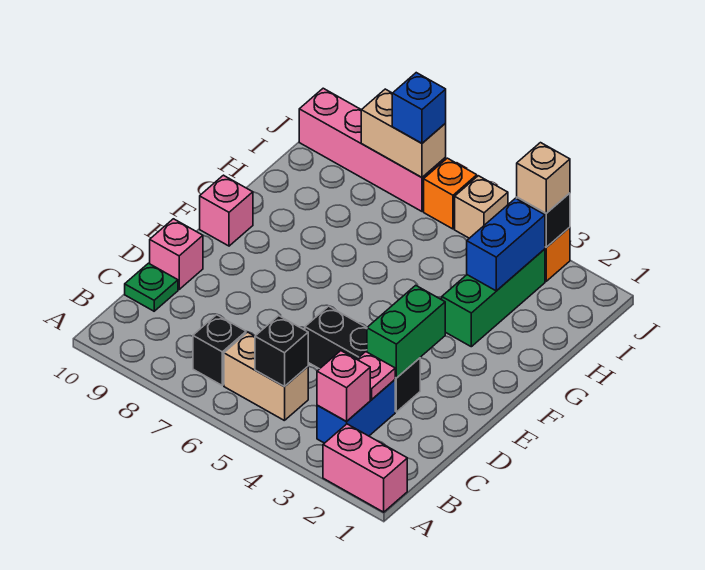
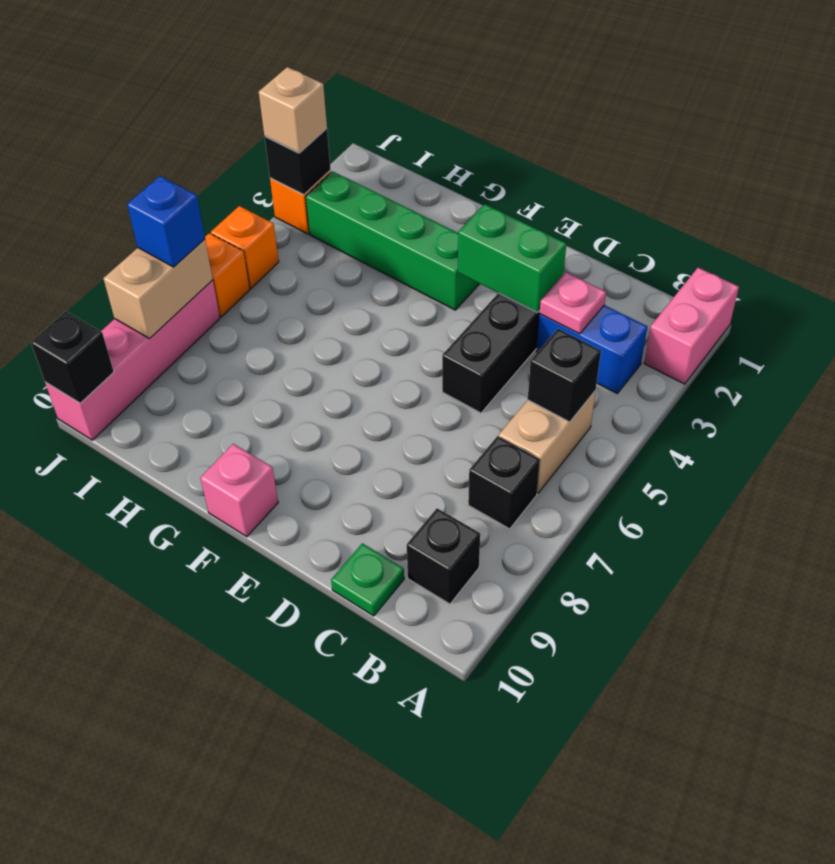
pink 1x1 brick [317,351,370,422] -> none
none -> black 1x1 brick [407,508,480,604]
pink 1x1 brick [150,219,203,289] -> none
green 1x3 brick [442,249,545,347] -> green 1x4 brick [306,171,480,310]
blue 1x2 brick [467,198,545,291] -> none
tan 1x1 brick [455,176,508,238] -> orange 1x1 brick [211,206,279,288]
none -> black 1x1 brick [31,311,114,403]

